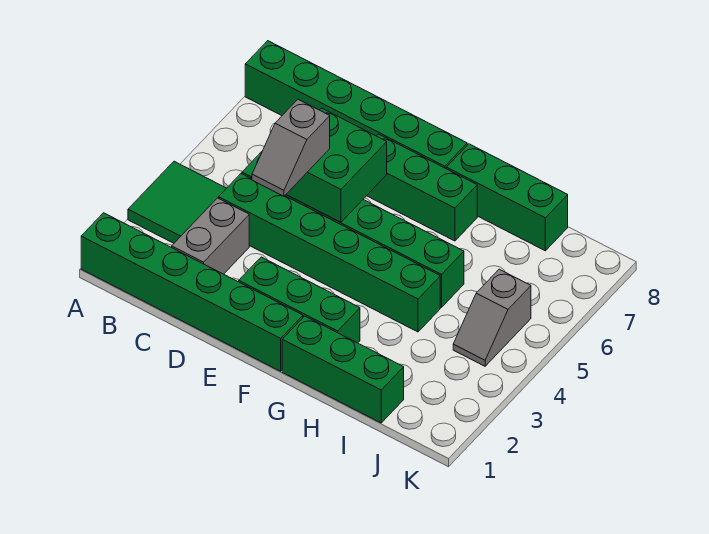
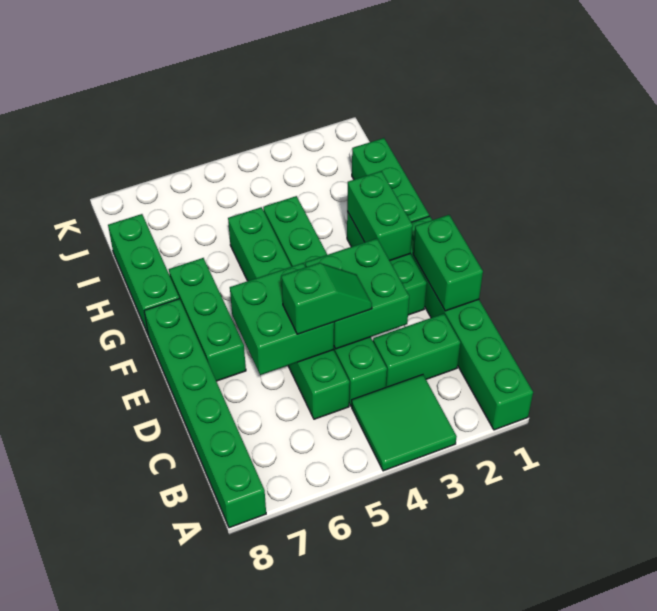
grey 1x2 brick [172,198,249,274] -> green 1x2 brick [373,314,460,387]
none -> green 1x2 brick [413,215,483,311]
none -> green 2x2 brick [305,239,409,349]
grey 1x2 slope [252,99,330,196] -> green 1x2 slope [281,263,372,334]
none -> green 1x2 brick [347,171,413,260]
grey 1x2 slope [453,269,531,366] -> none

